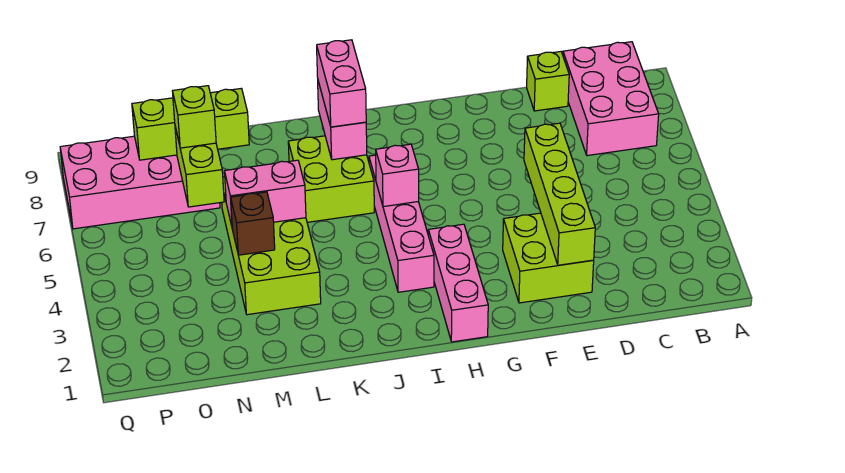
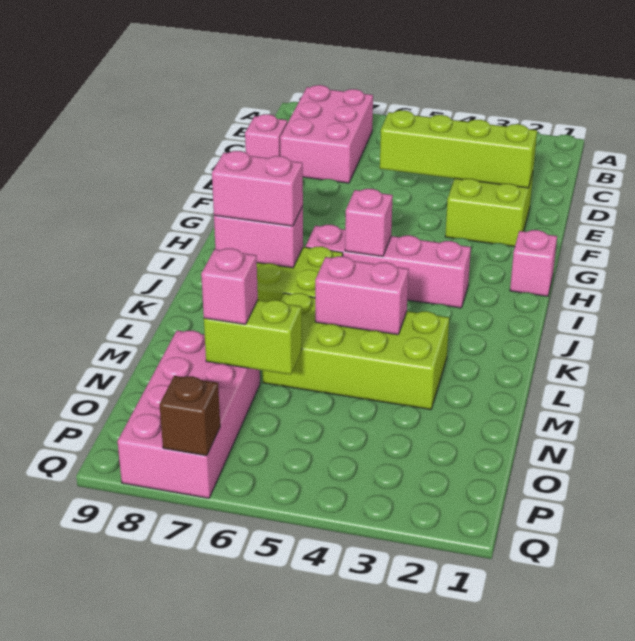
pink 2x3 brick [563,42,659,156] -> pink 2x3 brick turned to [280,85,373,183]
lime 1x1 brick [527,52,569,111] -> pink 1x1 brick [245,114,287,158]
pink 1x3 brick [428,224,488,342] -> pink 1x1 brick [510,230,557,296]
pink 1x2 brick [225,160,306,226] -> pink 1x2 brick turned to [315,256,409,335]
brown 1x1 brick [231,192,275,255] -> brown 1x1 brick moved to [160,376,220,456]
lime 1x3 brick [132,88,249,160] -> none
lime 1x1 brick [173,86,216,148] -> pink 1x1 brick [201,248,258,324]

